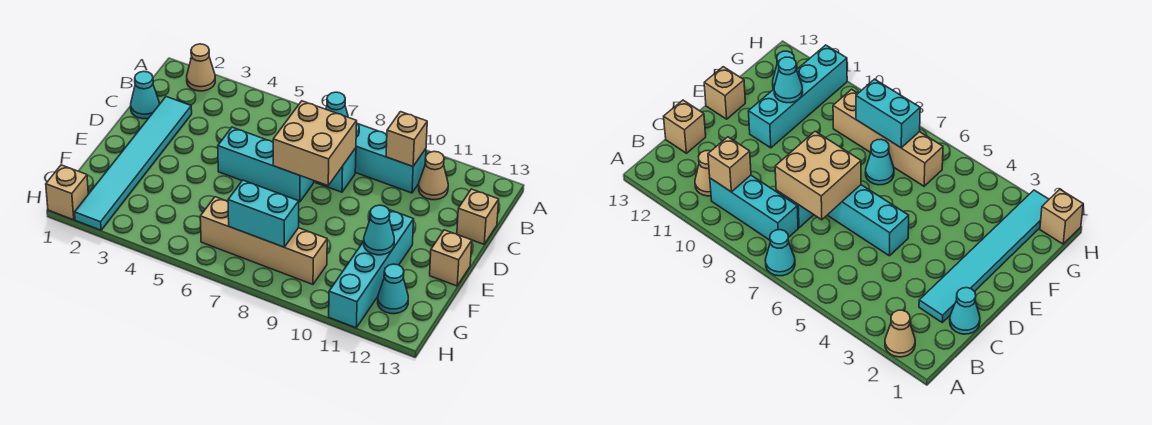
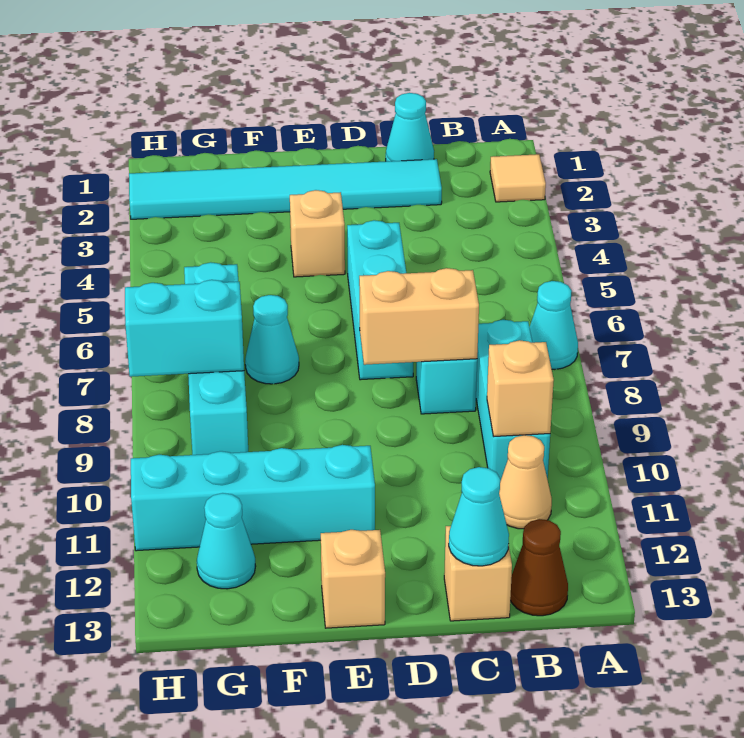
tan 1x1 cone [187,44,215,91] -> tan 1x1 tile [490,154,546,202]
none -> brown 1x1 cone [510,519,568,616]
tan 2x2 brick [273,101,357,186] -> tan 1x2 brick [359,268,479,365]
cyan 1x1 cone [363,205,394,255] -> cyan 1x1 cone moved to [449,467,509,566]
tan 1x4 brick [200,197,327,284] -> cyan 1x4 brick [184,262,248,455]
cyan 1x2 brick [228,180,299,247] -> cyan 1x2 brick turned to [125,280,244,377]
tan 1x1 brick [46,165,88,220] -> tan 1x1 brick moved to [290,190,345,277]

